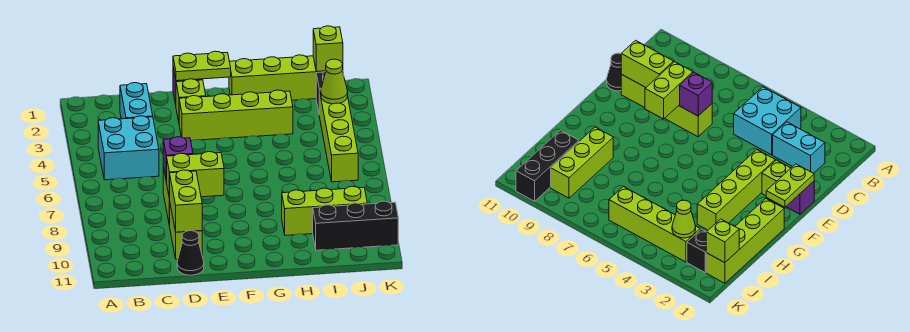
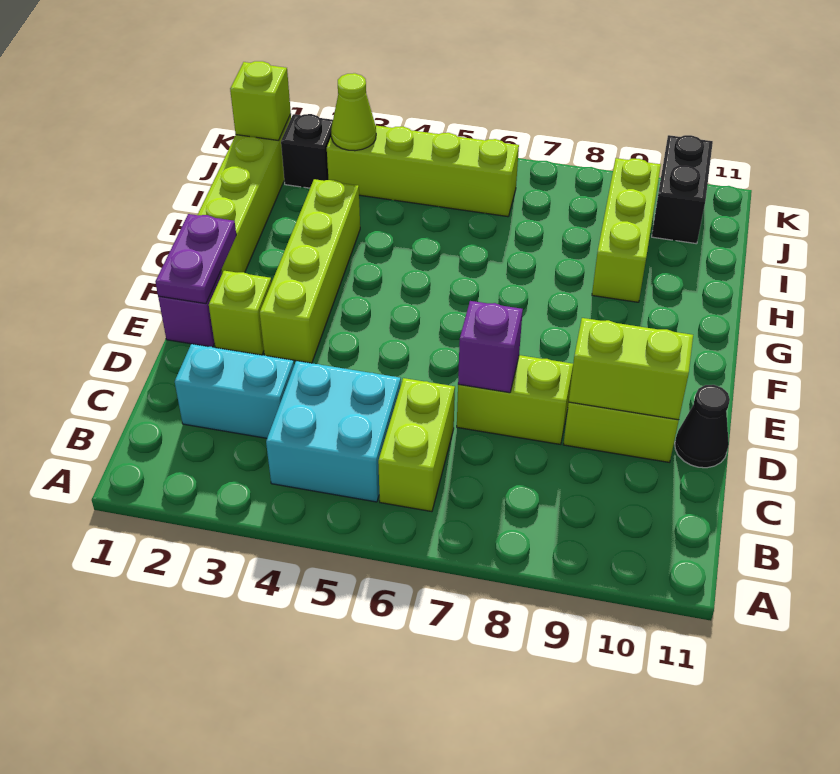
lime 1x2 brick [166,152,224,199] -> lime 1x2 brick moved to [378,378,455,512]
lime 1x2 plate [173,51,231,81] -> purple 1x2 plate [155,214,236,304]
black 1x3 brick [313,201,398,250] -> black 1x2 brick [652,135,713,244]

